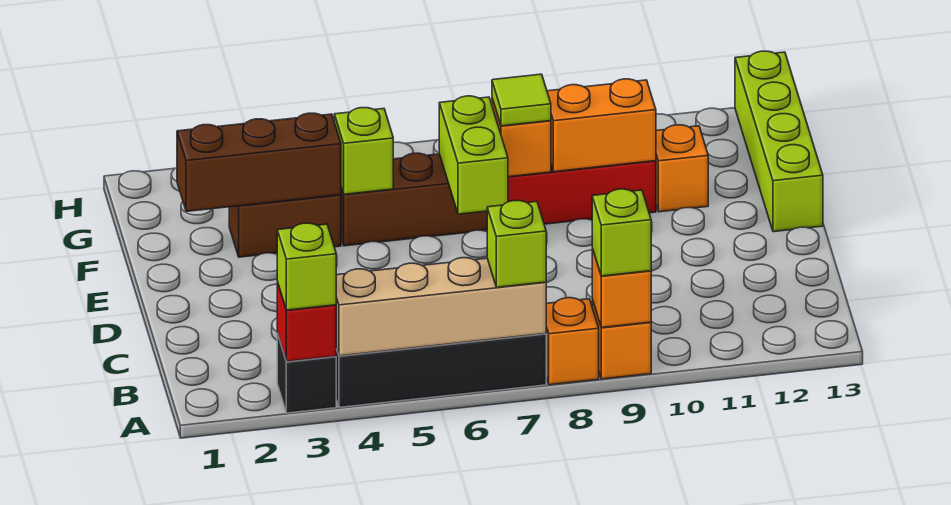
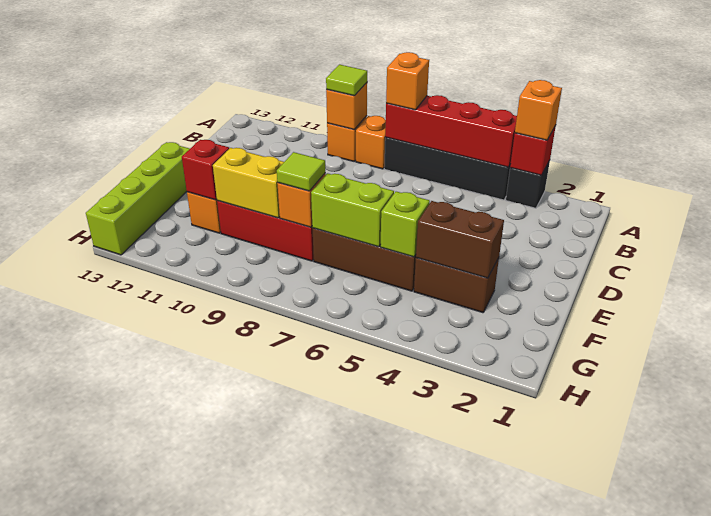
lime 1x1 brick [277,223,336,310] -> orange 1x1 brick [515,80,562,140]
tan 1x4 brick [336,258,546,356] -> red 1x4 brick [385,95,517,167]
lime 1x1 brick [487,200,546,287] -> orange 1x1 brick [386,52,429,110]
lime 1x1 brick [592,189,651,276] -> lime 1x1 tile [326,65,367,96]
lime 1x2 brick [439,96,508,214] -> lime 1x2 brick turned to [311,173,394,247]
brown 1x3 brick [177,113,341,211] -> brown 1x2 brick [416,201,504,278]
orange 1x2 brick [547,79,656,172] -> yellow 1x2 brick [213,148,284,218]
none -> red 1x1 brick [182,140,229,200]

